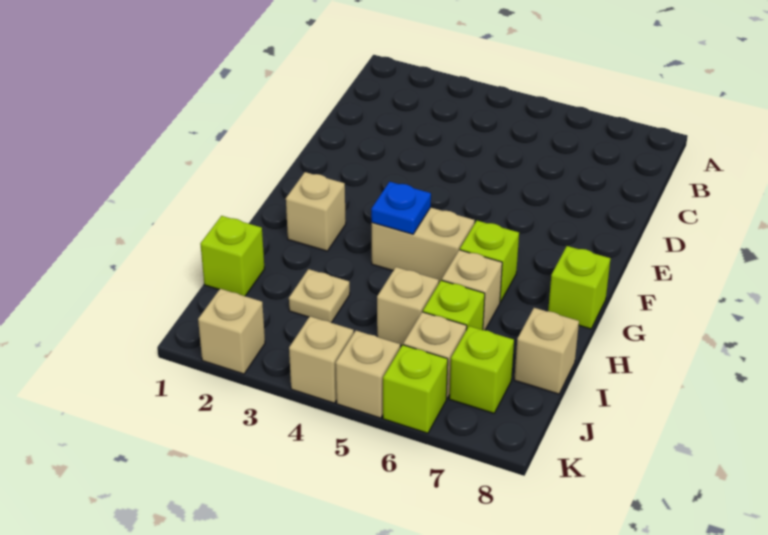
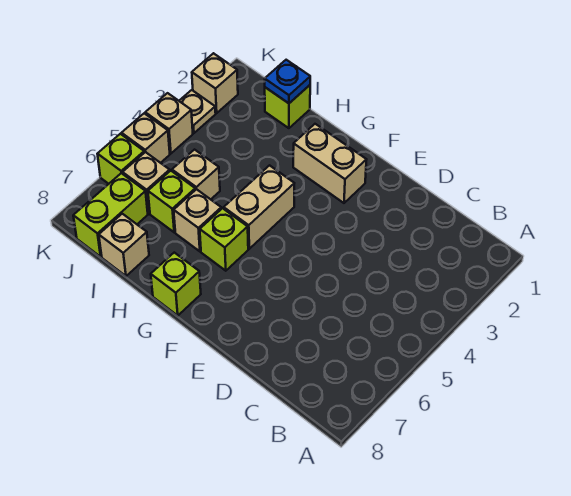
tan 1x1 brick [286,172,346,251] -> tan 1x2 brick [293,124,367,203]
blue 1x1 plate [371,182,431,234] -> blue 1x1 plate moved to [265,60,310,103]
tan 1x1 plate [289,269,350,323] -> tan 1x1 plate moved to [179,90,216,133]
lime 1x1 brick [449,326,514,413] -> lime 1x2 brick [73,173,148,257]

